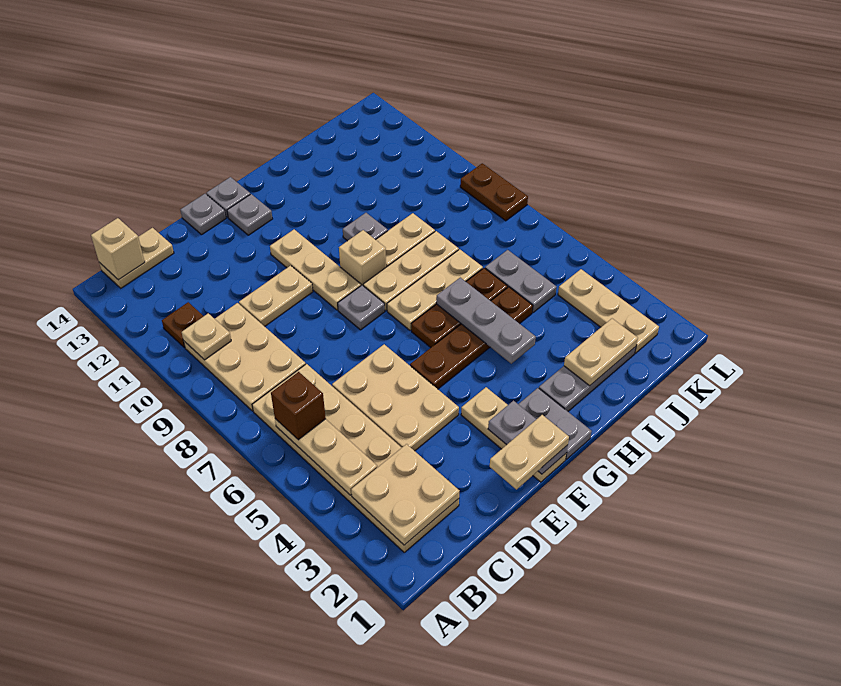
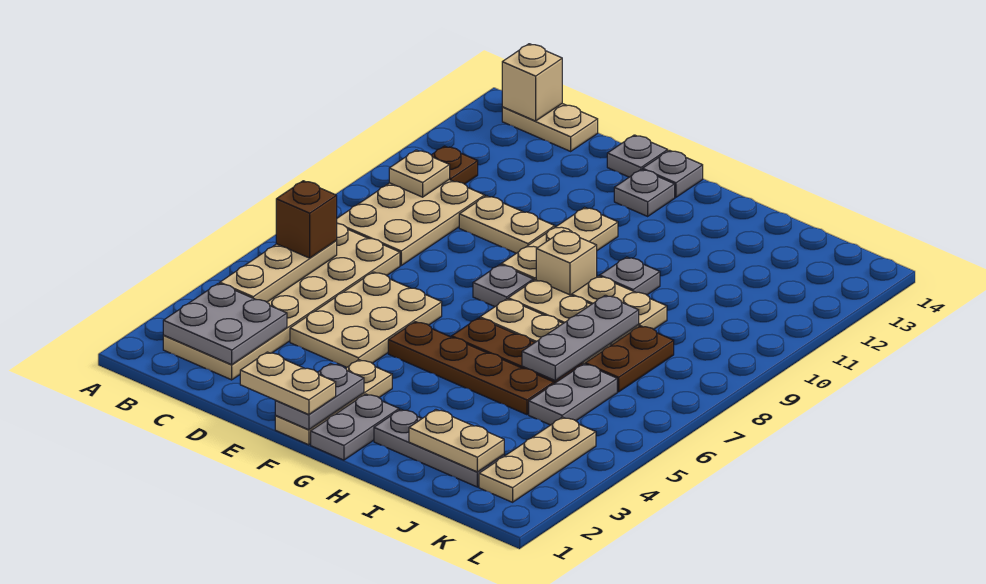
tan 2x2 plate [351,444,459,545] -> grey 2x2 plate [163,283,287,365]
grey 1x3 plate [436,278,536,364] -> grey 1x3 plate moved to [522,295,639,381]
brown 1x2 plate [460,163,528,221] -> brown 1x2 plate moved to [585,326,674,392]

